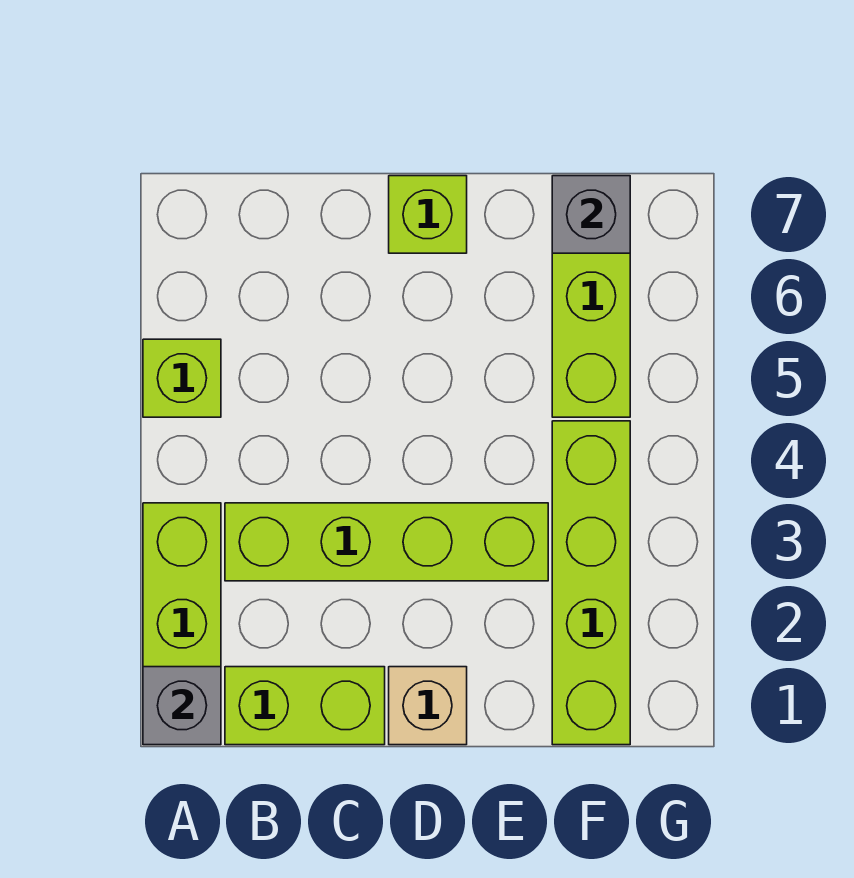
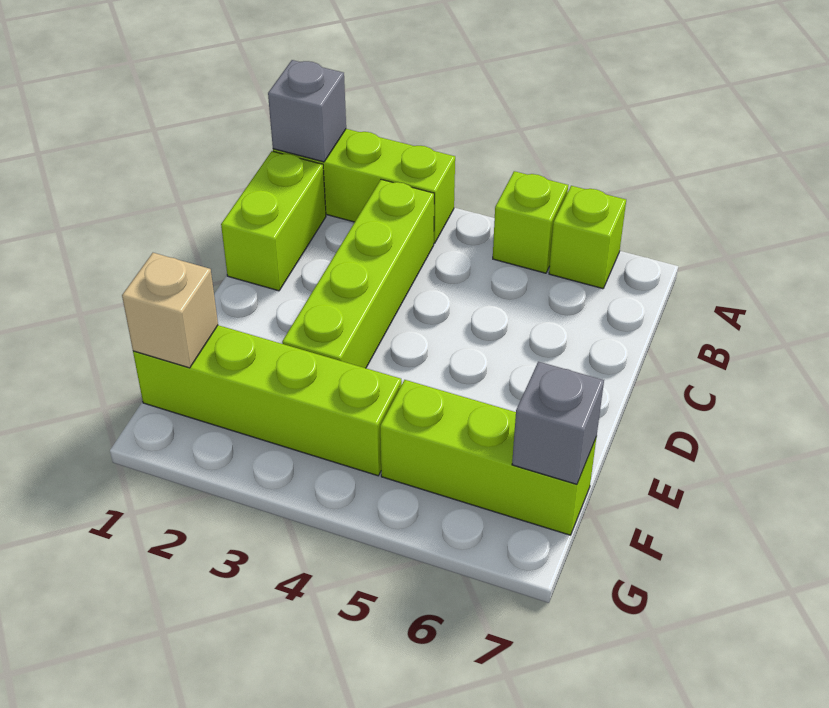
tan 1x1 brick [389,667,467,745] -> tan 1x1 brick moved to [122,253,218,368]
lime 1x1 brick [389,176,467,253] -> lime 1x1 brick moved to [549,186,626,289]

